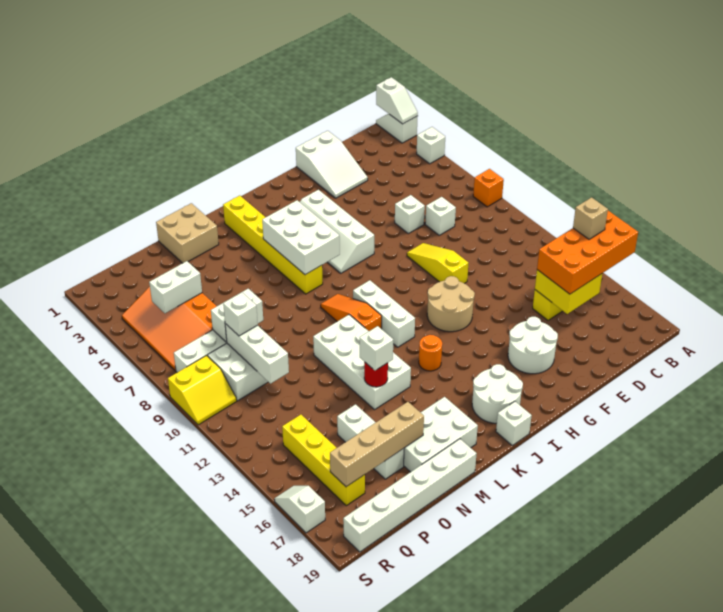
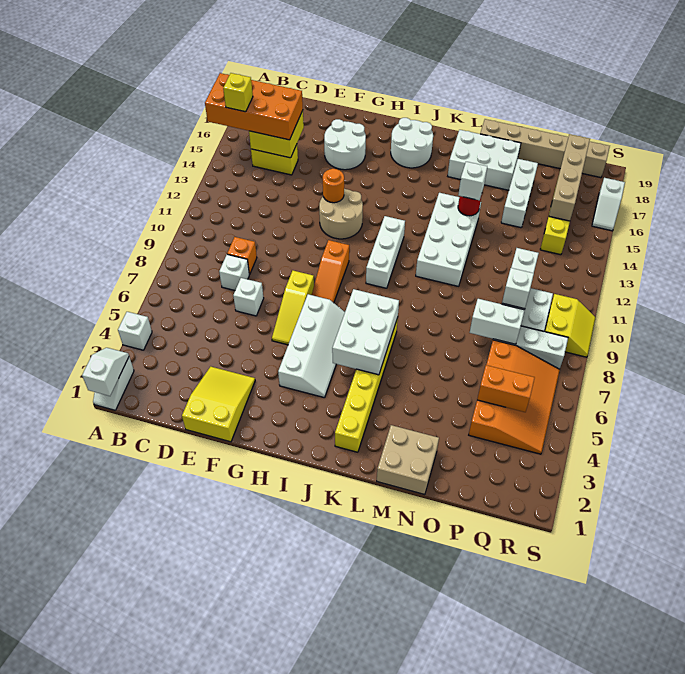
orange 1x1 brick [473,169,504,207] -> orange 1x1 brick moved to [227,237,257,274]
tan 1x1 brick [573,197,608,239] -> yellow 1x1 brick [223,73,253,112]
white 2x3 slope [296,131,368,198] -> yellow 2x3 slope [182,367,255,442]
yellow 1x3 slope [407,243,468,283] -> yellow 1x3 slope moved to [272,270,314,345]
orange 1x1 round brick [419,335,442,371] -> orange 1x1 round brick moved to [323,169,344,203]
white 1x1 brick [496,401,532,446] -> none
orange 1x3 slope [321,294,382,331] -> orange 1x3 slope moved to [312,240,349,303]
white 1x6 brick [343,439,477,552] -> tan 1x6 brick [480,119,610,178]
tan 1x4 brick [330,402,424,487] -> tan 1x4 brick turned to [549,134,590,221]
white 1x2 brick [149,261,202,313] -> orange 1x2 brick [477,365,535,412]
yellow 2x2 slope [168,355,237,425] -> yellow 2x2 slope turned to [544,294,595,357]

